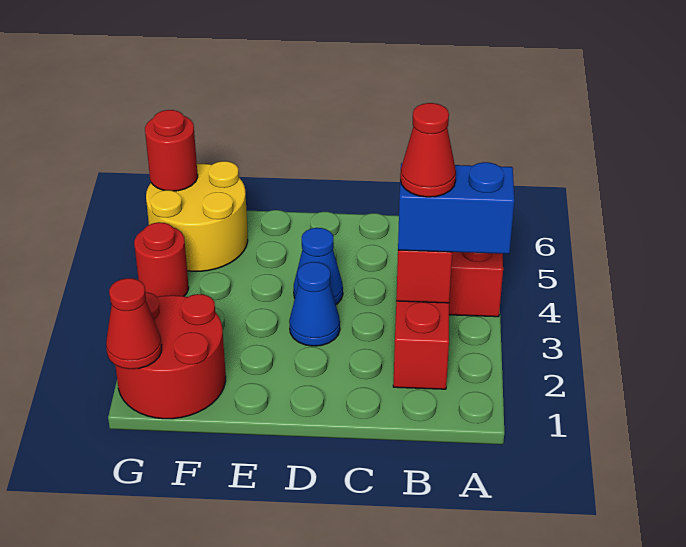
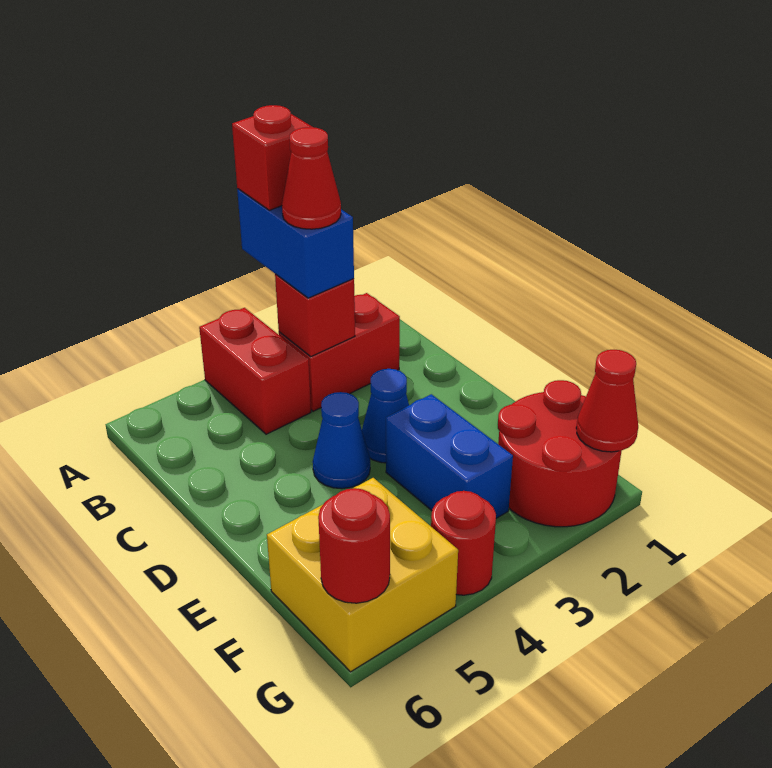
none -> red 1x1 brick [232,105,312,210]
none -> blue 1x2 brick [386,394,513,518]
yellow 2x2 round brick [146,161,248,271] -> yellow 2x2 brick [267,478,458,672]

